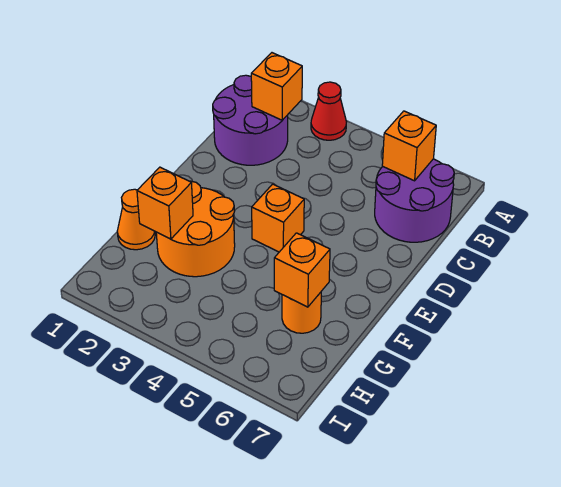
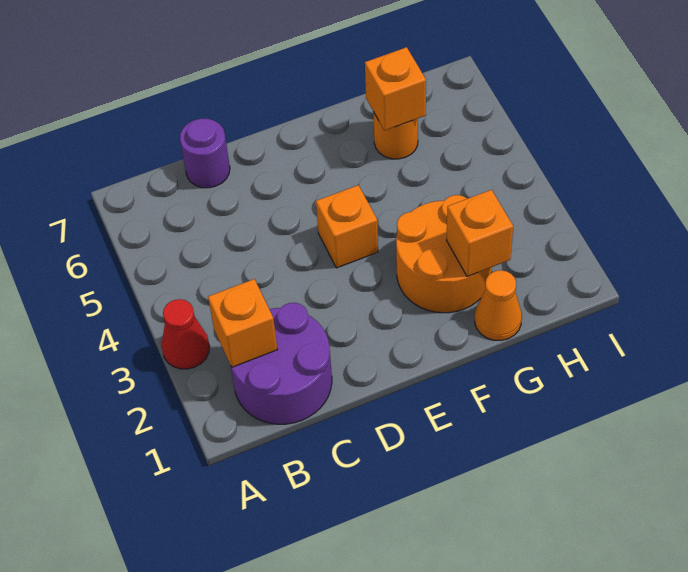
purple 2x2 round brick [375,159,454,242] -> purple 1x1 round brick [180,119,230,188]
orange 1x1 brick [382,111,436,181] -> none

